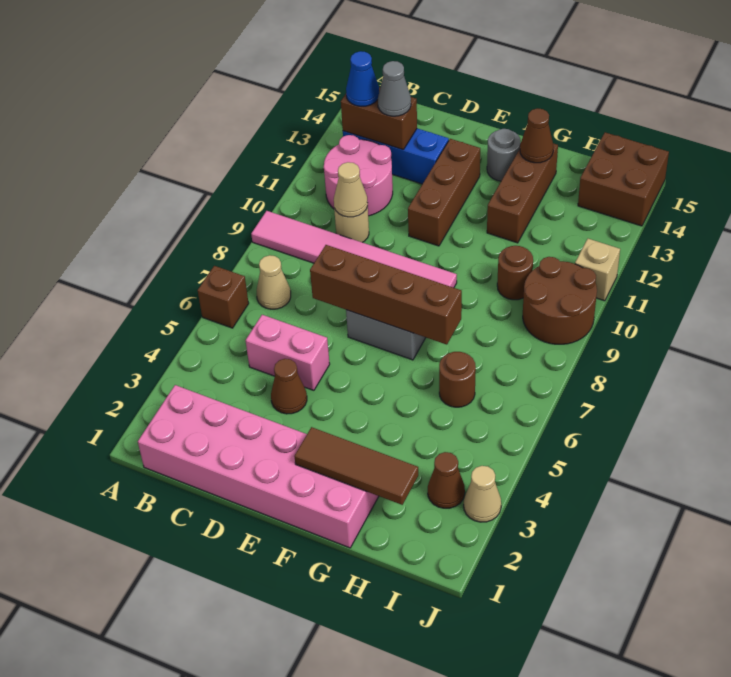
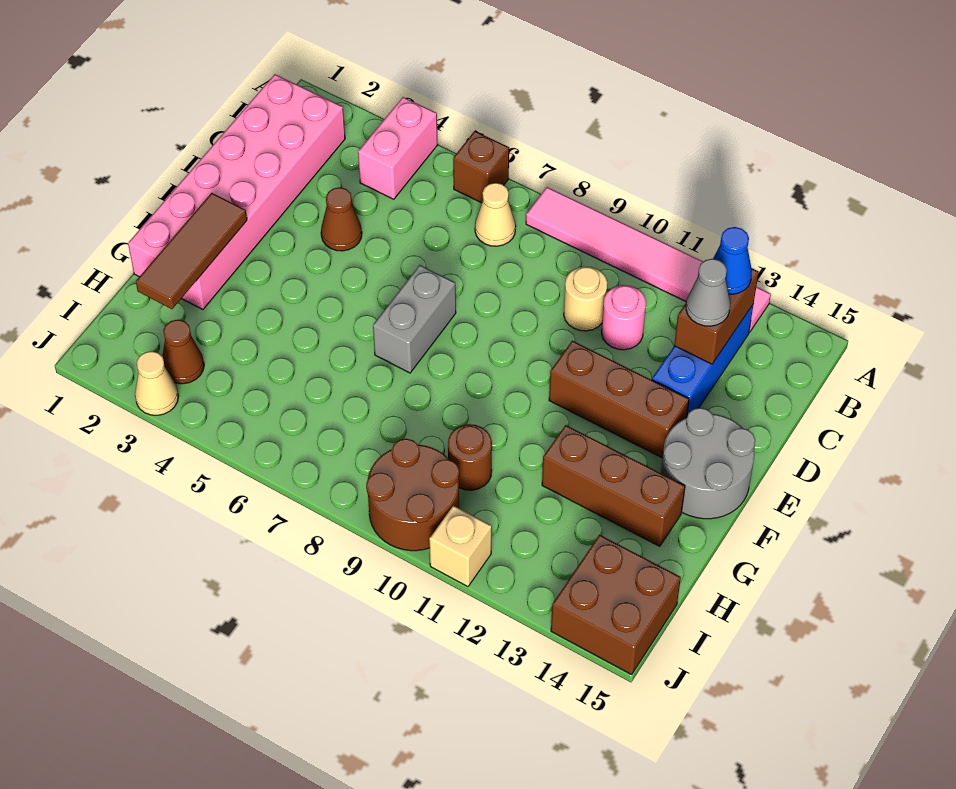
pink 1x6 tile [251,211,457,288] -> pink 1x6 tile turned to [526,187,771,332]
pink 2x2 round brick [324,135,393,216] -> pink 1x1 round brick [602,285,646,350]
pink 1x2 brick [246,315,330,390] -> pink 1x2 brick moved to [358,97,438,199]
tan 1x1 cone [334,162,368,217] -> none
brown 1x4 brick [310,245,462,345] -> none
grey 1x1 round brick [487,129,521,181] -> grey 2x2 round brick [661,408,755,519]
brown 1x1 cone [520,108,553,163] -> none
brown 1x1 round brick [439,352,476,407] -> none

